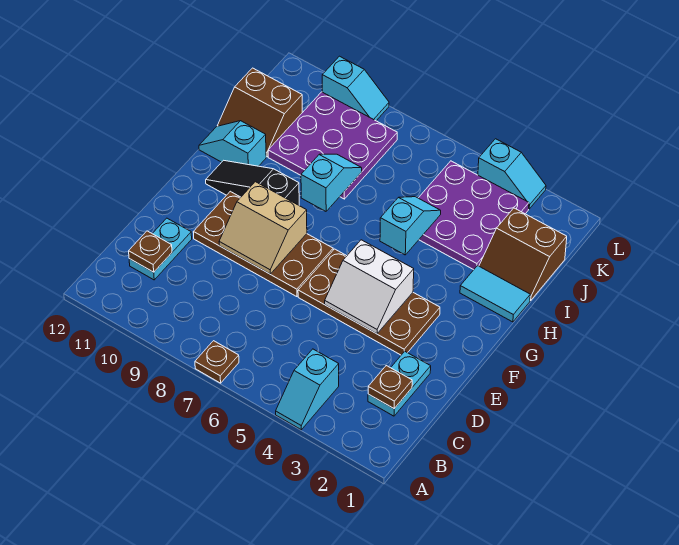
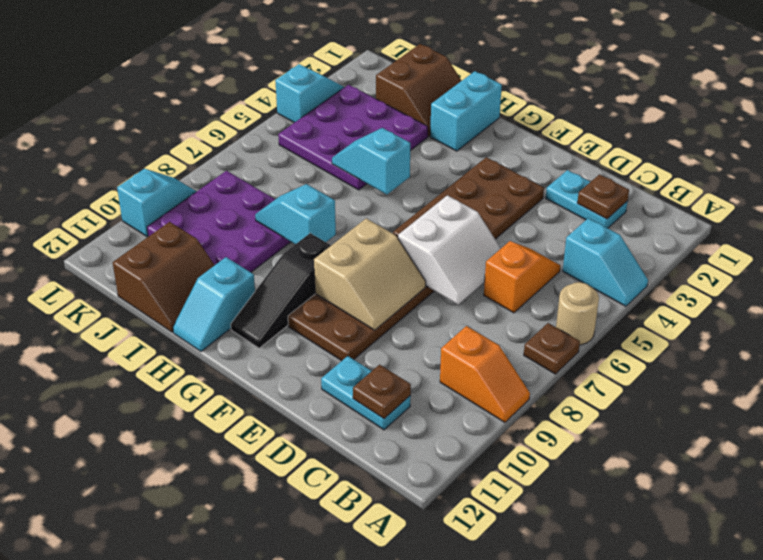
none -> tan 1x1 round brick [556,282,599,345]
none -> orange 1x2 slope [440,326,530,422]
none -> orange 1x2 slope [484,241,561,313]
white 2x2 slope [325,240,414,334] -> white 2x2 slope moved to [398,195,501,305]
cyan 1x2 tile [460,266,530,322] -> cyan 1x2 brick [430,71,502,151]

